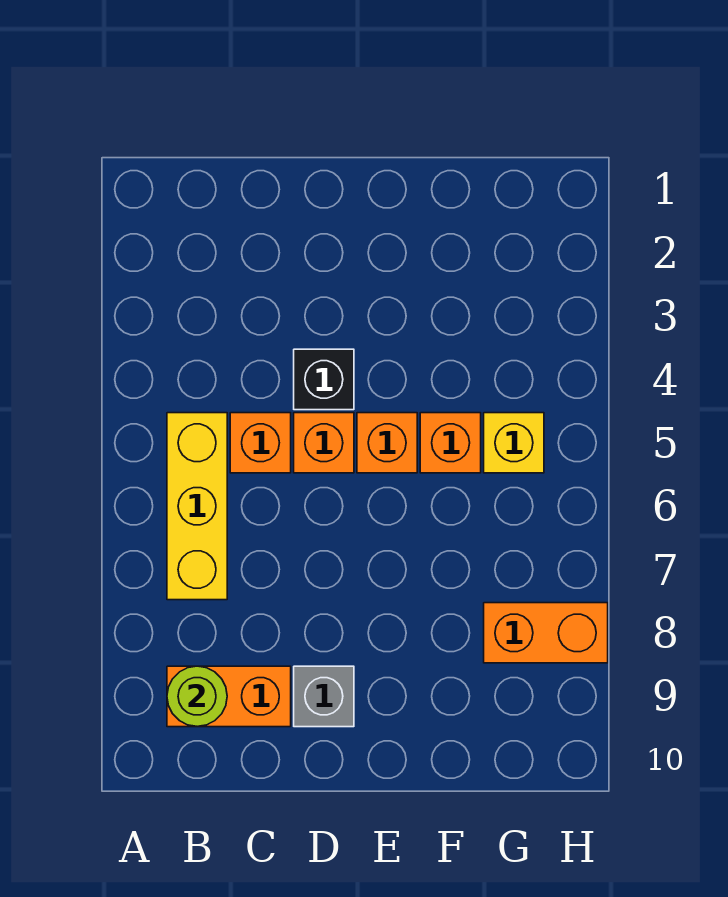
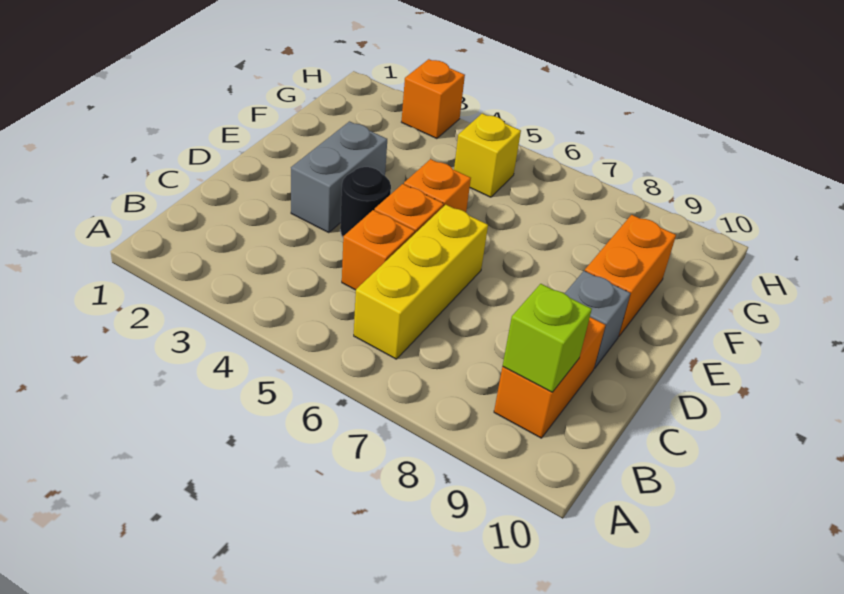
yellow 1x3 brick [167,413,227,600] -> yellow 1x3 brick turned to [354,205,488,359]
lime 1x1 round brick [167,666,227,727] -> lime 1x1 brick [503,284,592,392]
none -> grey 1x2 brick [291,121,387,233]
black 1x1 brick [294,349,354,410] -> black 1x1 round brick [340,167,391,237]
orange 1x1 brick [420,413,481,473] -> orange 1x1 brick moved to [402,59,465,139]
orange 1x2 brick [484,603,608,663] -> orange 1x2 brick moved to [585,215,676,337]

